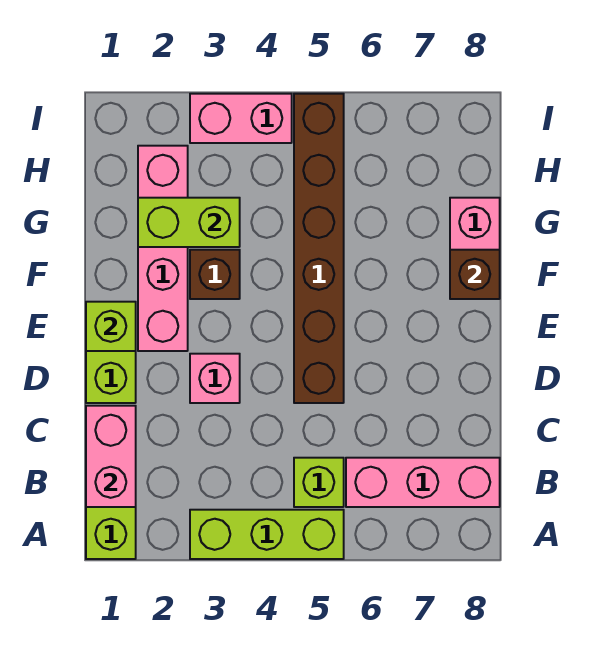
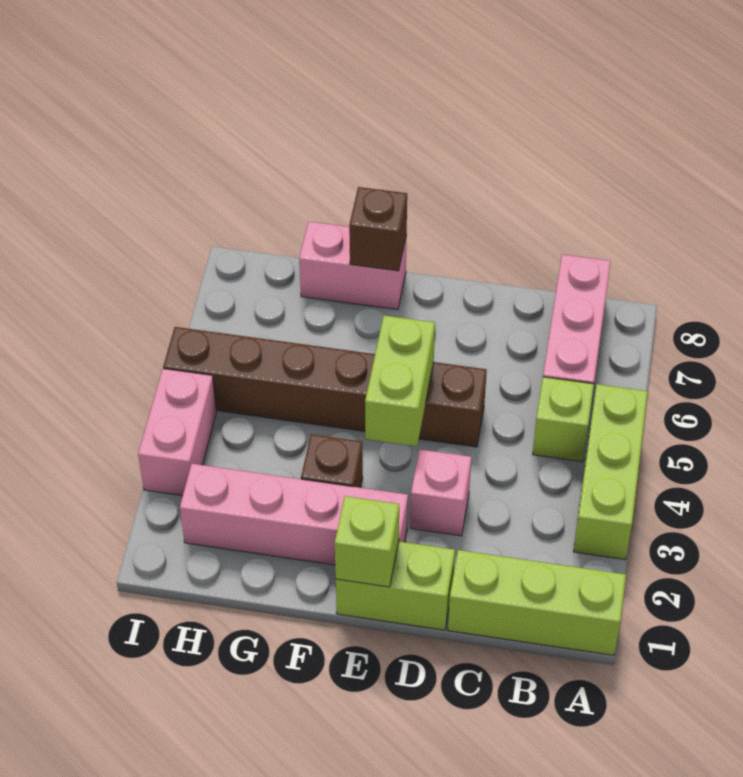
pink 1x2 brick [86,406,136,507] -> none
lime 1x2 brick [138,198,240,247] -> lime 1x2 brick moved to [365,316,435,446]

